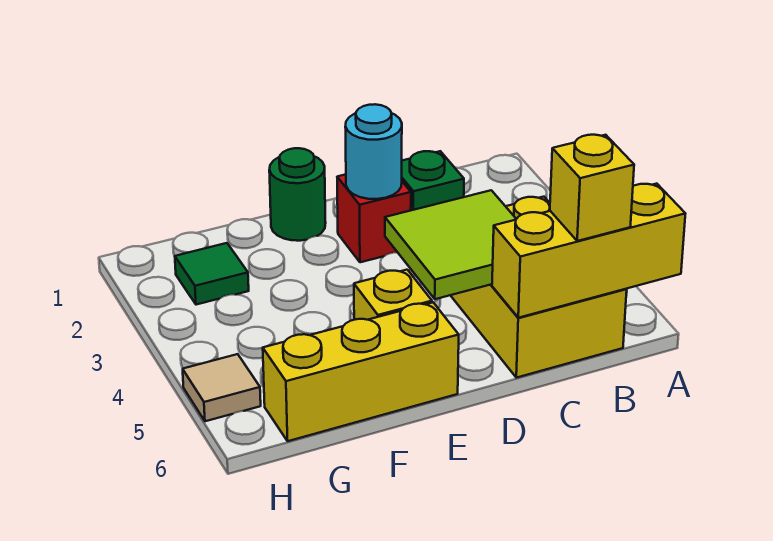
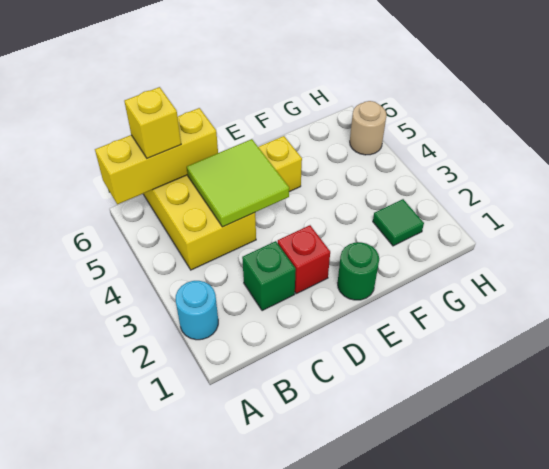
cyan 1x1 round brick [345,104,402,199] -> cyan 1x1 round brick moved to [176,281,218,340]
yellow 1x3 brick [263,303,459,441] -> none
tan 1x1 tile [183,354,261,421] -> tan 1x1 round brick [350,101,387,155]

